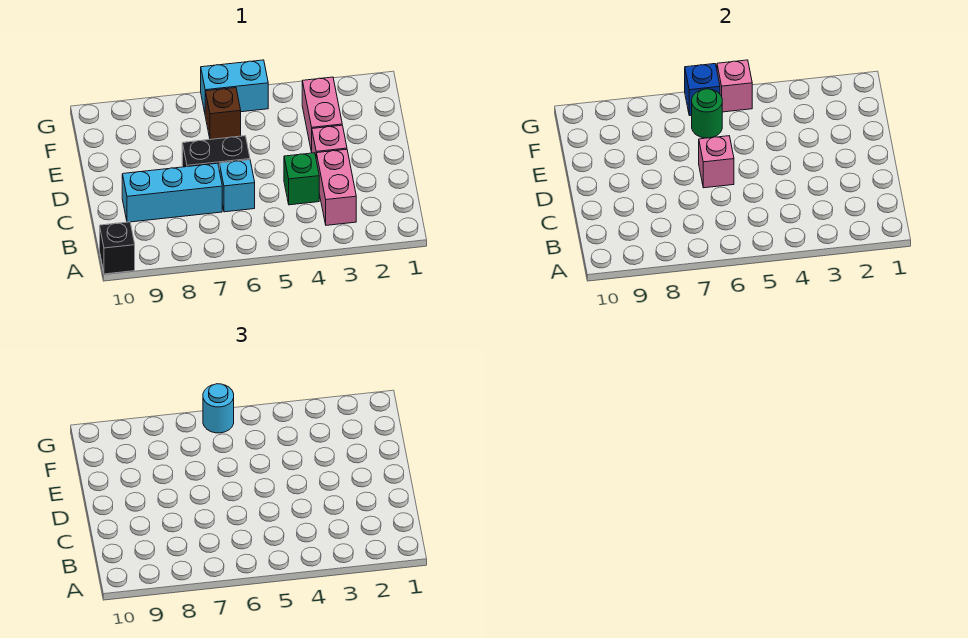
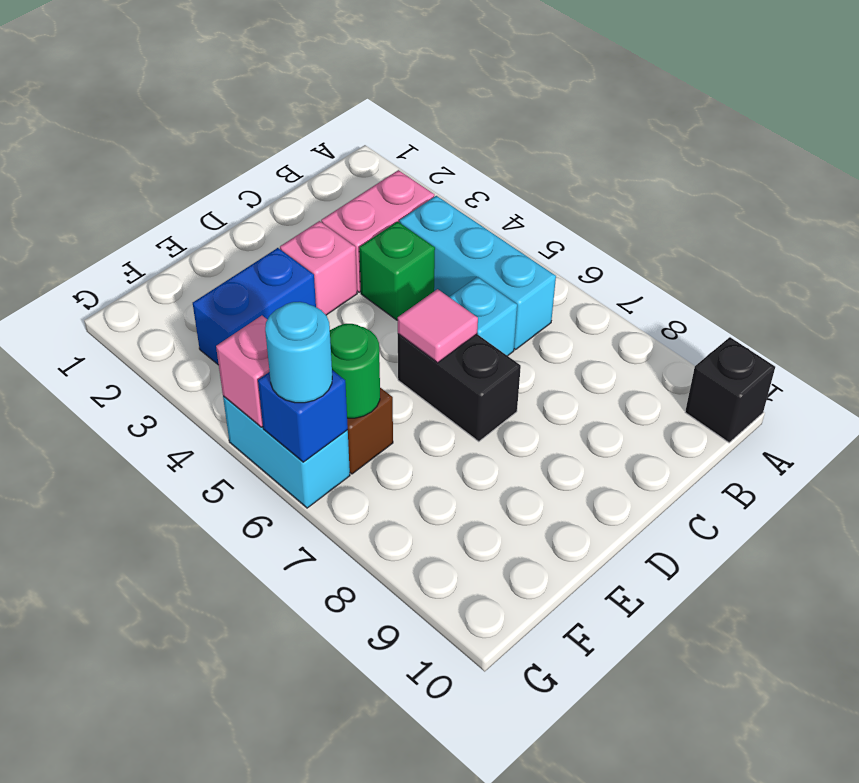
cyan 1x3 brick [122,163,222,222] -> cyan 1x3 brick moved to [399,196,556,350]
pink 1x1 brick [699,136,734,188] -> pink 1x1 tile [398,289,478,363]
pink 1x2 brick [302,77,342,153] -> blue 1x2 brick [193,248,316,365]

